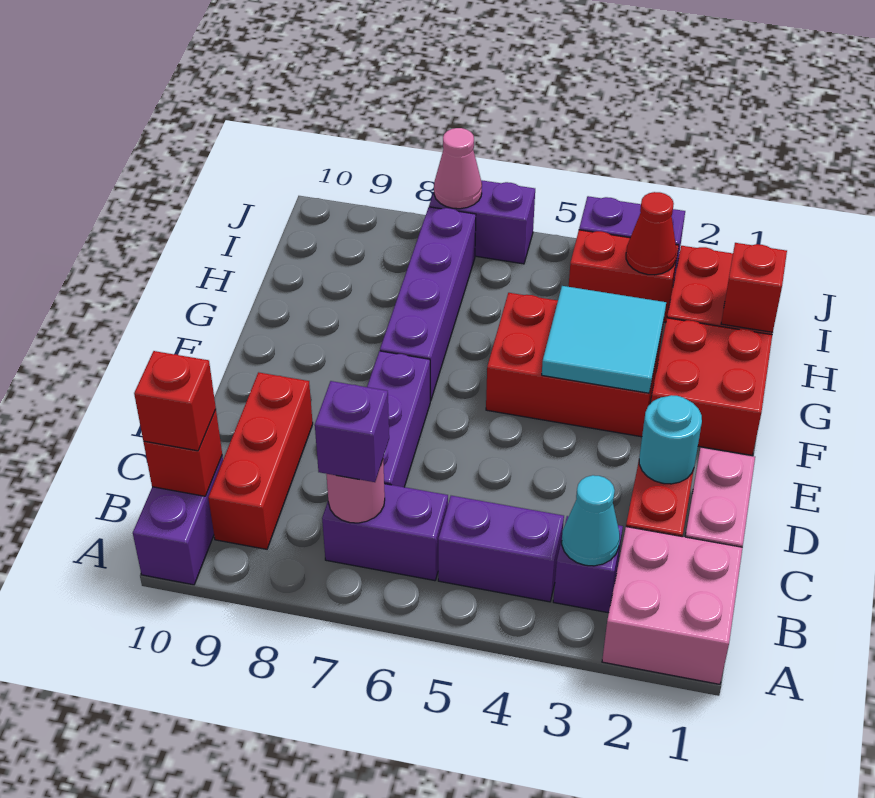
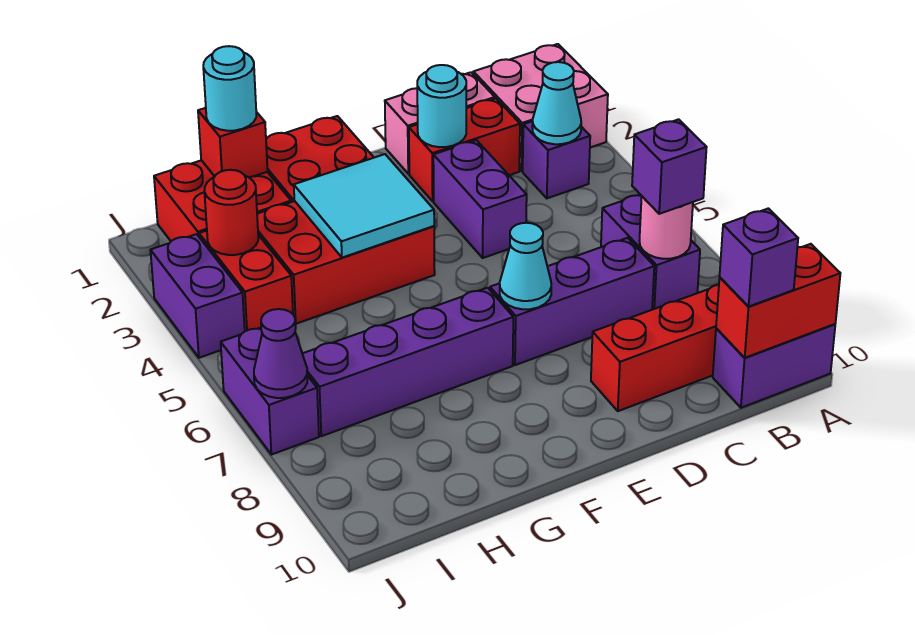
purple 1x2 brick [438,496,564,602] -> purple 1x2 brick moved to [433,140,527,258]
red 1x1 brick [144,410,222,496] -> red 1x2 brick [716,244,840,358]
red 1x1 brick [134,351,216,451] -> purple 1x1 brick [720,208,798,306]
none -> cyan 1x1 cone [500,223,551,309]
red 2x3 brick [486,293,664,437] -> red 2x3 brick turned to [257,201,435,324]
none -> cyan 1x1 round brick [203,46,256,131]
red 1x1 cone [626,192,676,275] -> red 1x1 round brick [204,170,258,255]
pink 1x1 cone [434,128,482,209] -> purple 1x1 cone [254,309,307,398]

